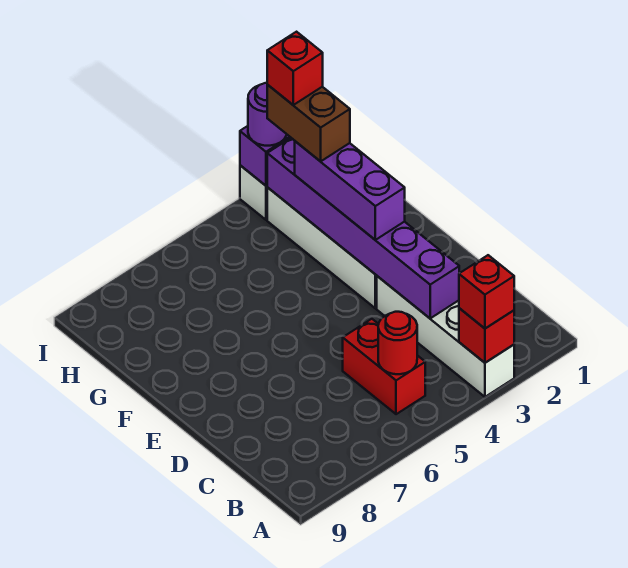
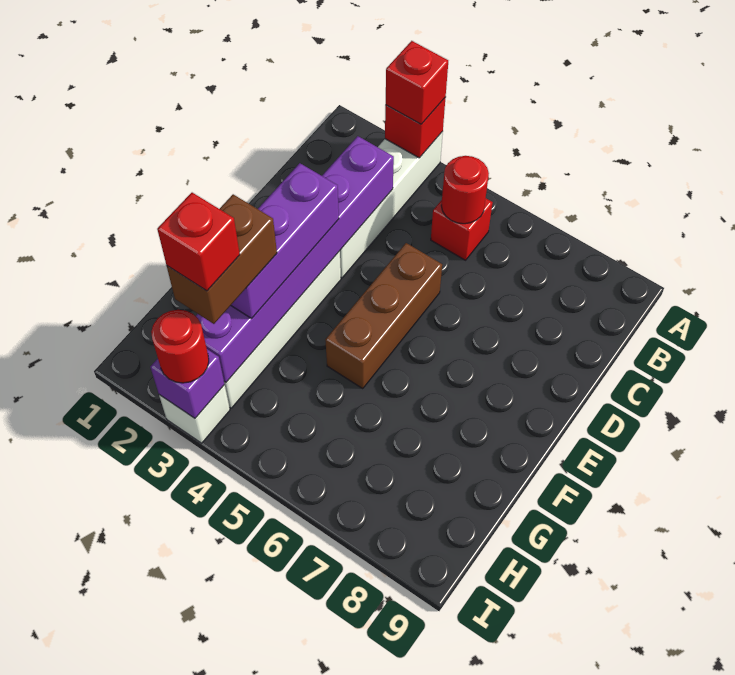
red 1x2 brick [343,319,425,414] -> red 1x1 brick [431,199,493,260]
none -> brown 1x3 brick [325,243,442,388]
purple 1x1 round brick [248,83,287,146] -> red 1x1 round brick [151,310,209,383]

